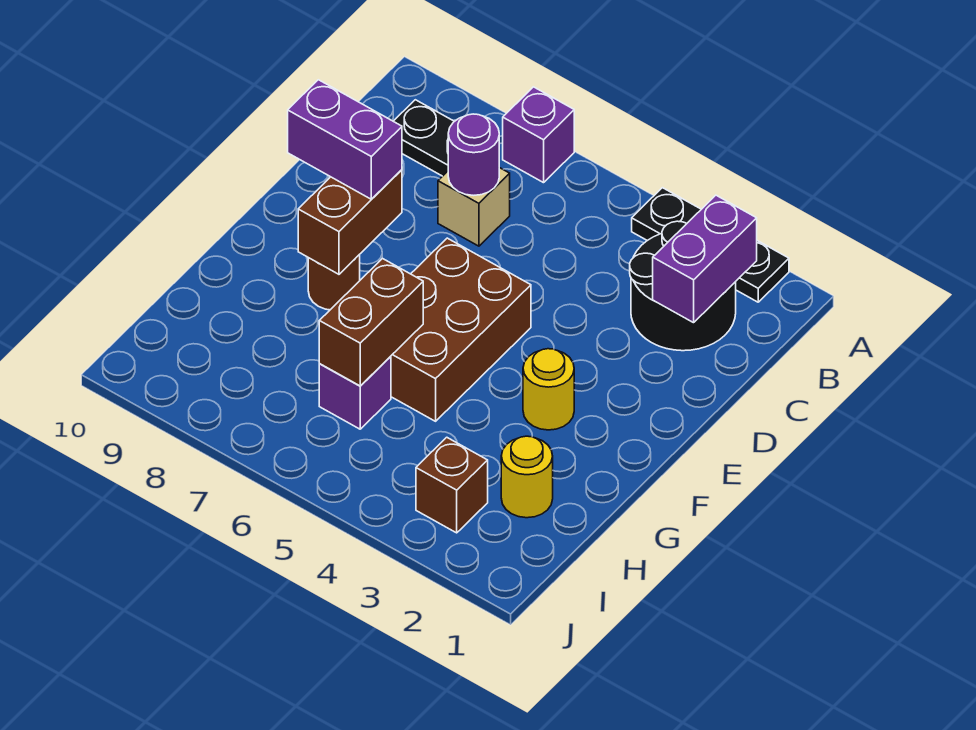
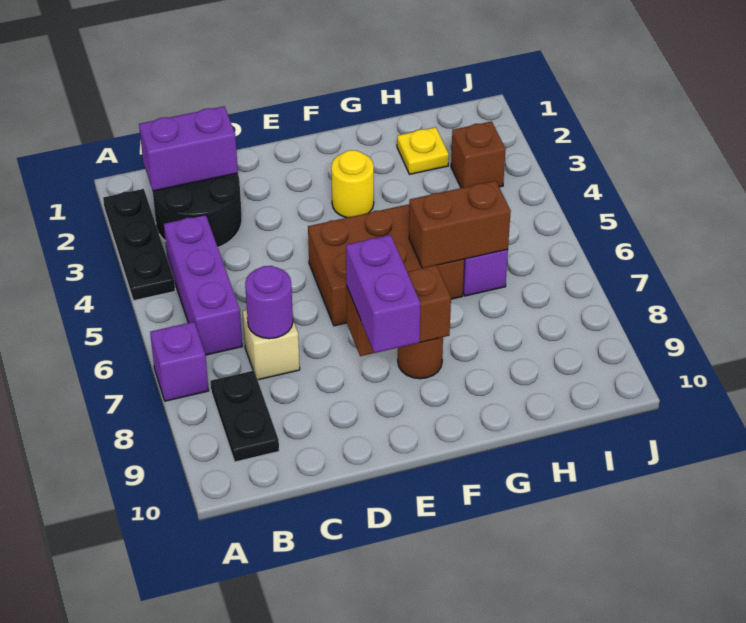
none -> purple 1x3 brick [164,215,242,355]
yellow 1x1 round brick [501,436,553,518] -> yellow 1x1 plate [397,127,449,174]

